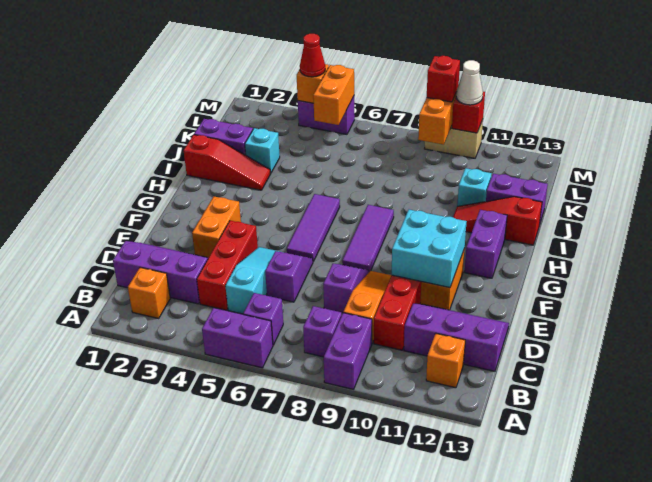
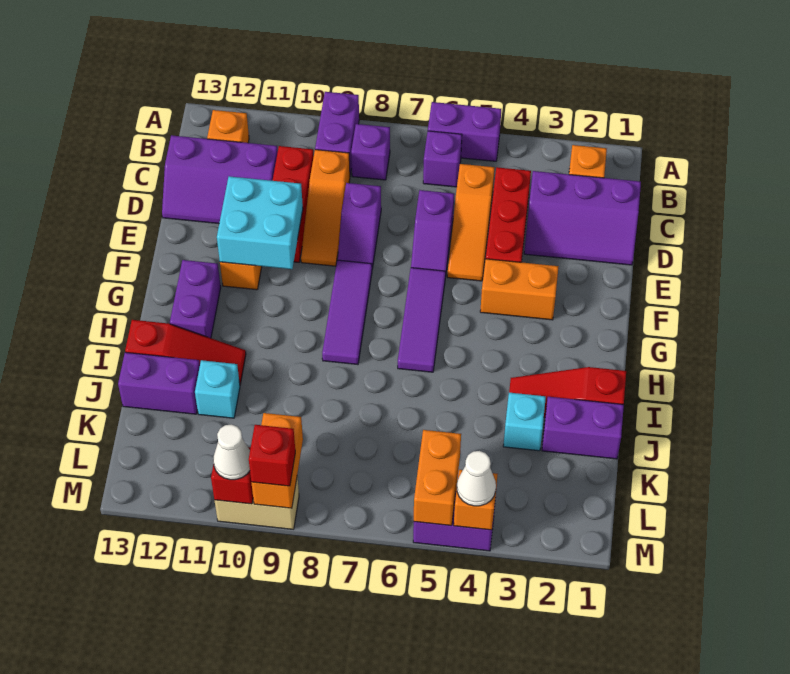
cyan 1x3 slope [225,247,281,314] -> orange 1x3 slope [447,164,494,281]
orange 1x2 brick [192,196,241,258] -> orange 1x2 brick turned to [480,259,559,320]
red 1x1 cone [300,34,325,77] -> white 1x1 cone [457,451,496,506]

